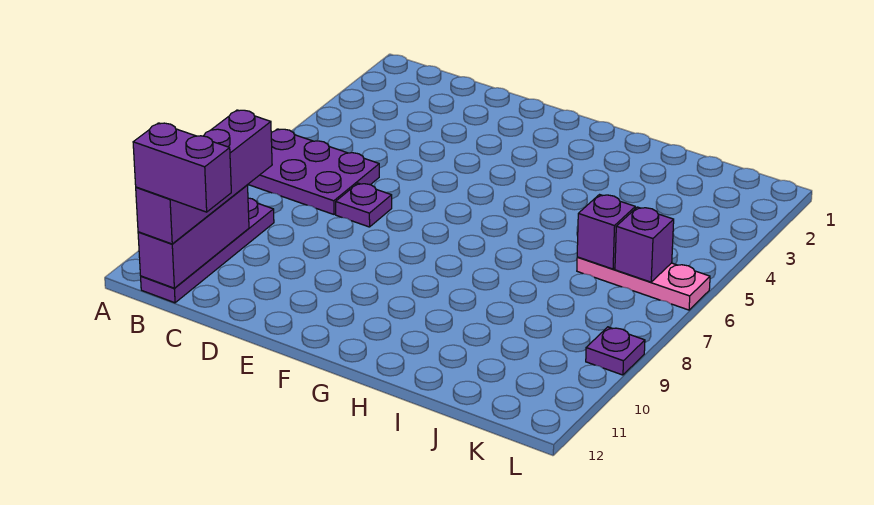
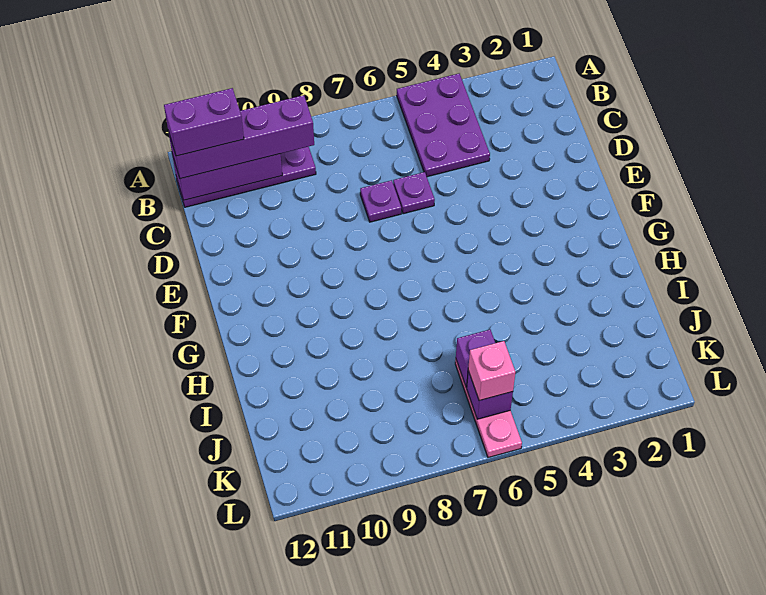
purple 2x3 plate [248,129,379,214] -> purple 2x3 plate moved to [397,74,490,177]
purple 1x2 brick [133,123,231,212] -> purple 1x2 brick turned to [164,88,244,156]
none -> pink 1x1 brick [468,341,515,401]
purple 1x1 plate [586,327,645,375] -> purple 1x1 plate moved to [393,172,435,214]

